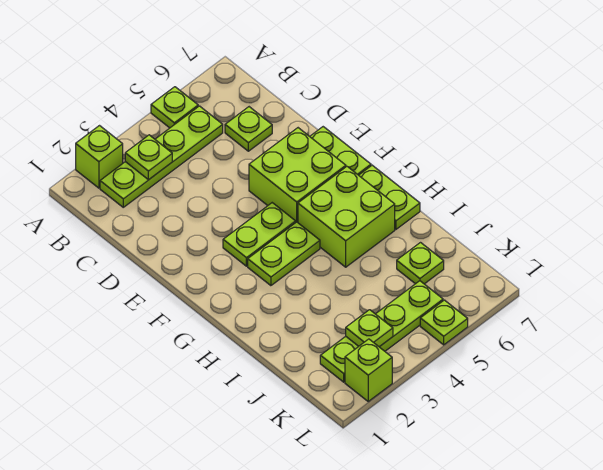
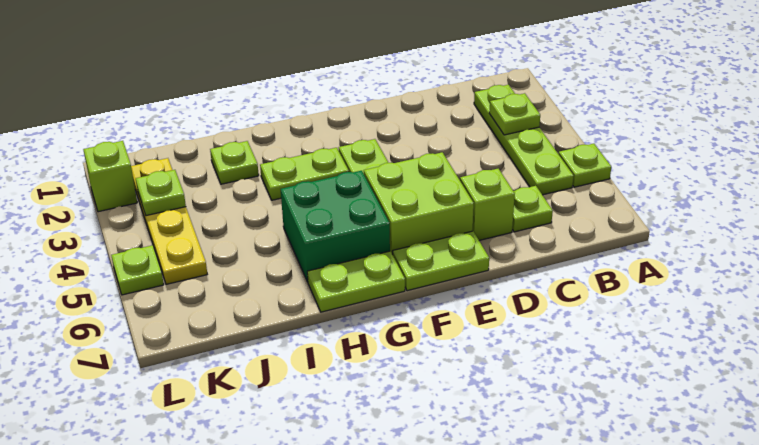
lime 1x1 brick [76,126,123,188] -> lime 1x1 brick moved to [460,169,515,240]
lime 1x2 plate [248,222,320,286] -> lime 1x2 plate turned to [260,148,349,200]
lime 2x2 brick [298,167,395,267] -> green 2x2 brick [281,171,390,282]
lime 1x1 plate [397,243,444,284] -> lime 1x1 plate moved to [210,141,259,184]
lime 1x4 plate [320,281,443,382] -> yellow 1x4 plate [131,158,207,284]

